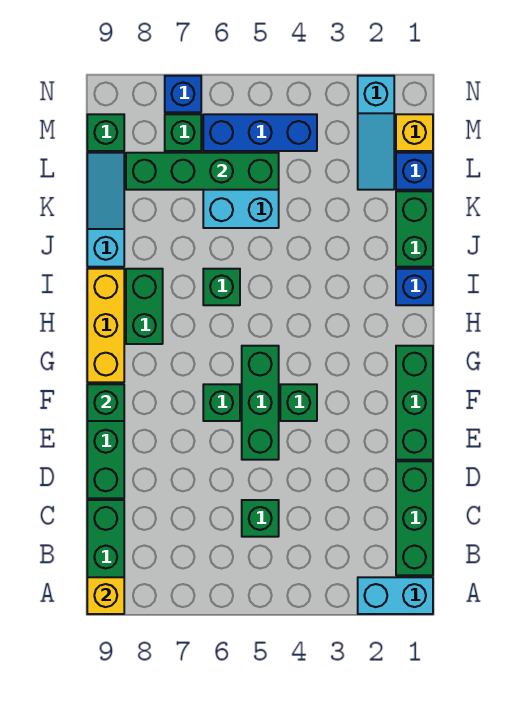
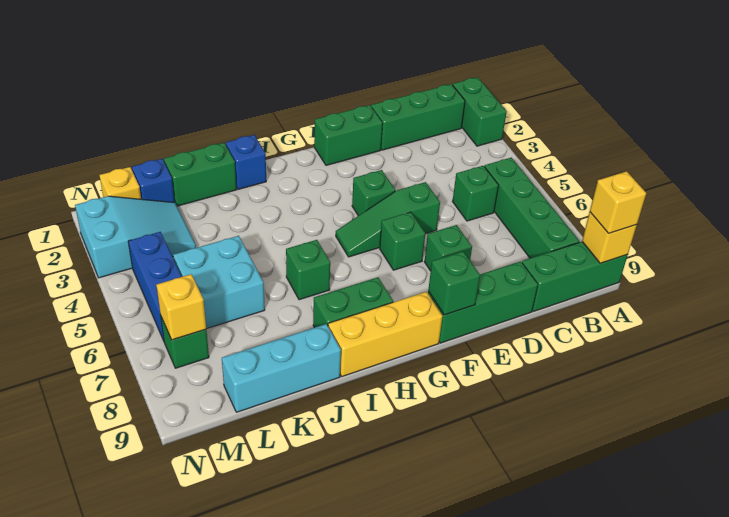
cyan 1x2 brick [358,577,433,614] -> green 1x2 brick [453,77,507,146]
none -> yellow 1x1 brick [590,171,646,234]
green 1x3 brick [396,346,433,460] -> green 1x2 brick [314,105,383,165]
green 1x3 brick [242,346,279,460] -> green 1x3 slope [336,182,440,257]
cyan 1x3 slope [87,153,124,267] -> cyan 1x3 brick [222,324,341,412]
cyan 1x3 slope [358,76,394,190] -> cyan 2x3 slope [75,196,196,278]
green 1x4 brick [126,153,279,190] -> green 1x4 brick moved to [485,158,580,258]
none -> yellow 1x1 brick [156,274,206,340]
green 1x1 brick [87,114,124,151] -> green 1x1 brick moved to [424,225,472,271]
blue 1x1 brick [165,76,201,112] -> none

